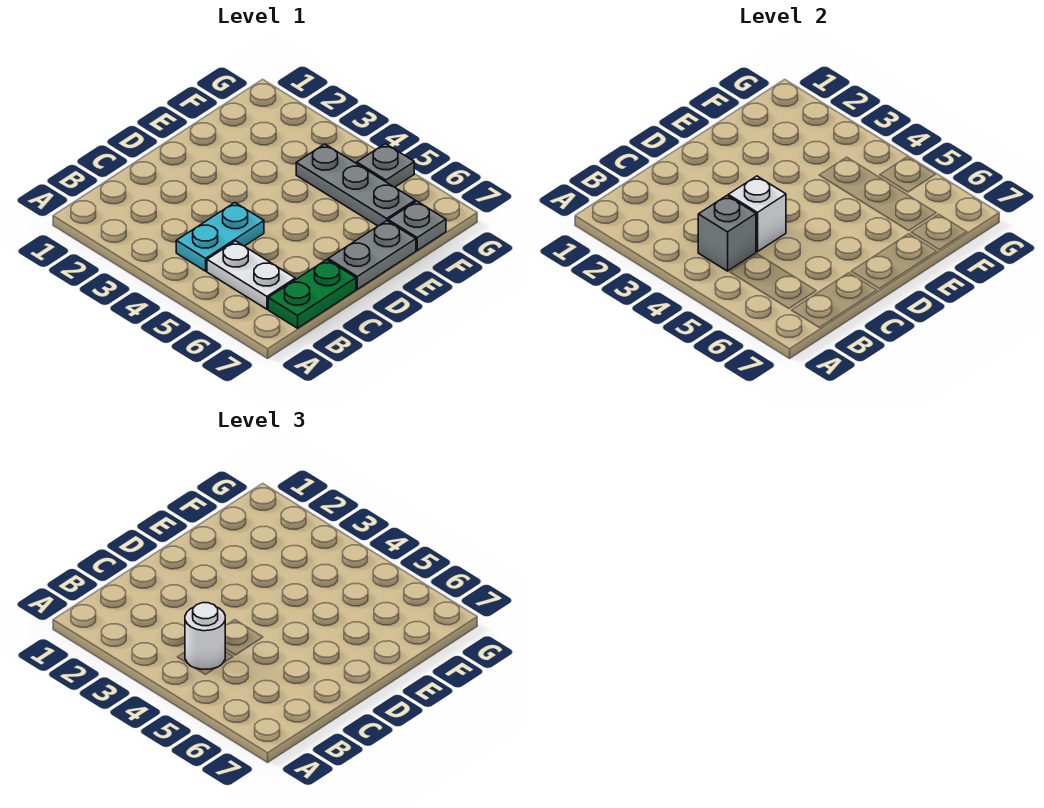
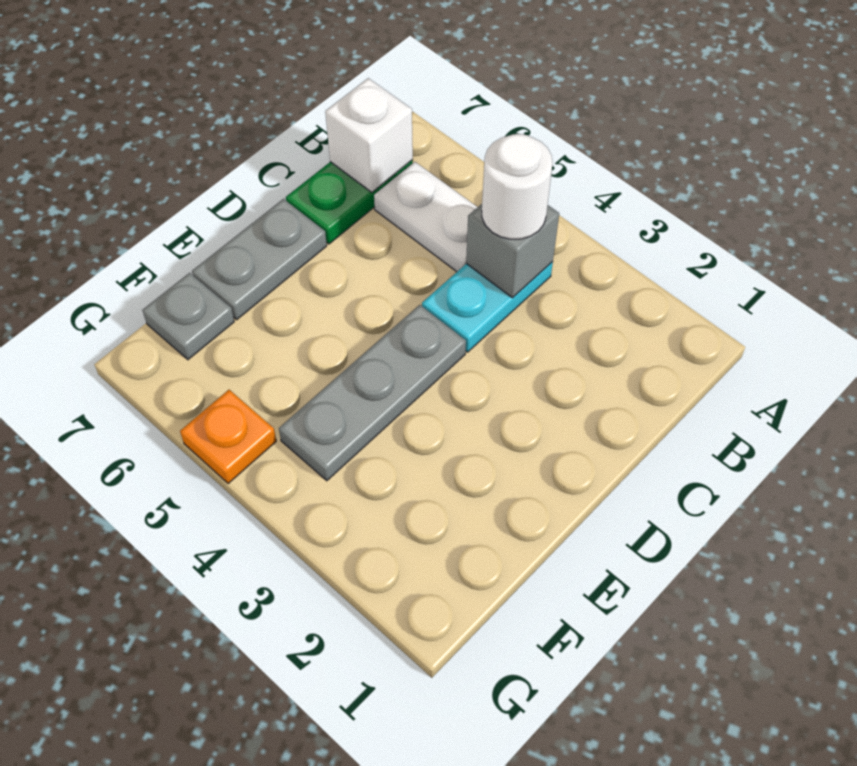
white 1x1 brick [728,176,786,252] -> white 1x1 brick moved to [325,78,413,192]
grey 1x3 plate [296,144,415,226] -> grey 1x3 plate turned to [279,305,466,481]
grey 1x1 plate [356,144,414,187] -> orange 1x1 plate [180,390,276,484]

